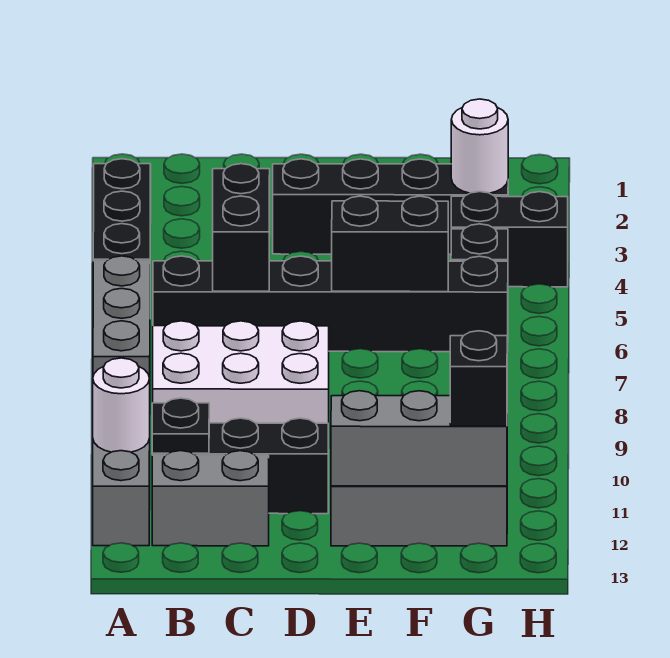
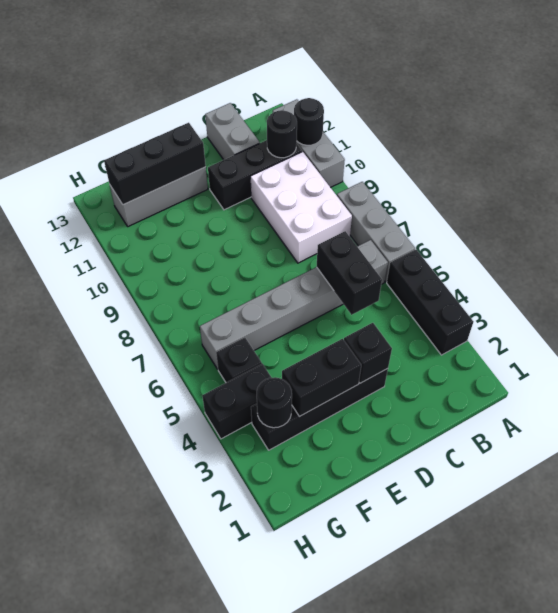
white 1x1 round brick [93,358,150,452] -> black 1x1 round brick [294,98,324,145]
black 1x6 brick [153,256,508,352] -> grey 1x6 brick [200,240,388,369]
white 2x3 brick [153,321,329,448] -> white 2x3 brick turned to [250,152,352,263]
black 1x1 plate [152,398,209,453] -> black 1x1 round brick [267,110,297,158]
grey 1x2 brick [152,451,269,546] -> grey 1x2 brick turned to [205,103,260,160]
black 1x2 brick [332,196,448,292] -> black 1x2 brick moved to [282,339,361,417]
grey 1x3 brick [331,391,507,486] -> black 1x3 brick [104,123,206,205]
white 1x1 round brick [451,99,508,193] -> black 1x1 round brick [257,377,292,428]
black 1x1 brick [450,331,507,426] -> black 1x1 brick moved to [344,323,392,383]

